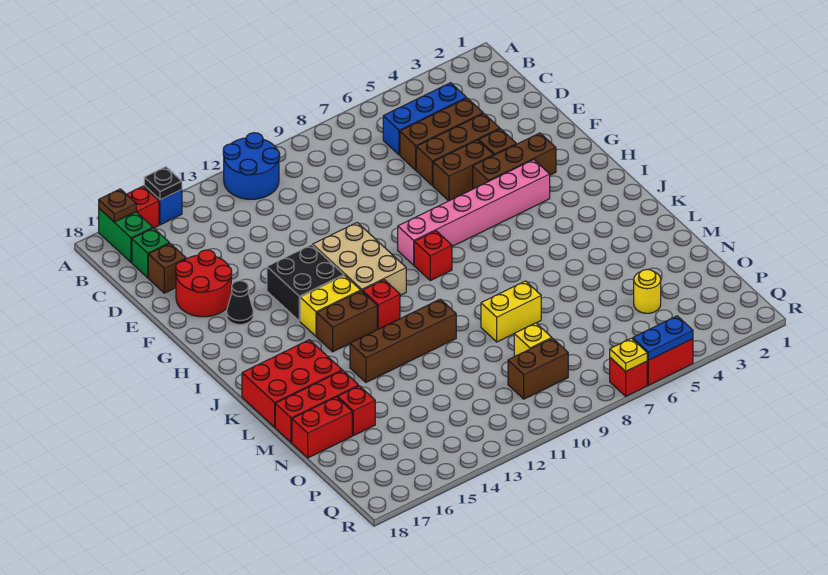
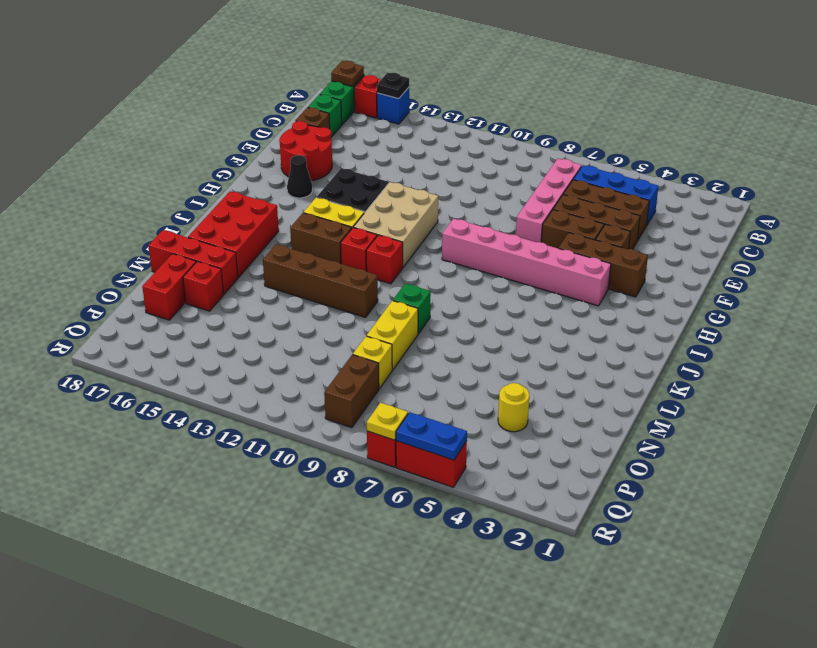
blue 2x2 round brick [223,133,280,199] -> none
none -> pink 1x4 brick [516,159,581,242]
red 1x1 brick [414,231,452,281] -> red 1x1 brick moved to [366,235,403,284]
red 2x3 brick [242,340,342,427] -> red 2x3 brick turned to [188,191,279,278]
none -> green 1x1 brick [393,283,431,334]
yellow 1x2 brick [481,281,541,342] -> yellow 1x2 brick turned to [367,301,418,370]
red 1x2 brick [292,397,352,458] -> red 1x2 brick turned to [142,254,196,320]
brown 1x2 brick [508,338,568,399] -> brown 1x2 brick turned to [324,355,379,428]

